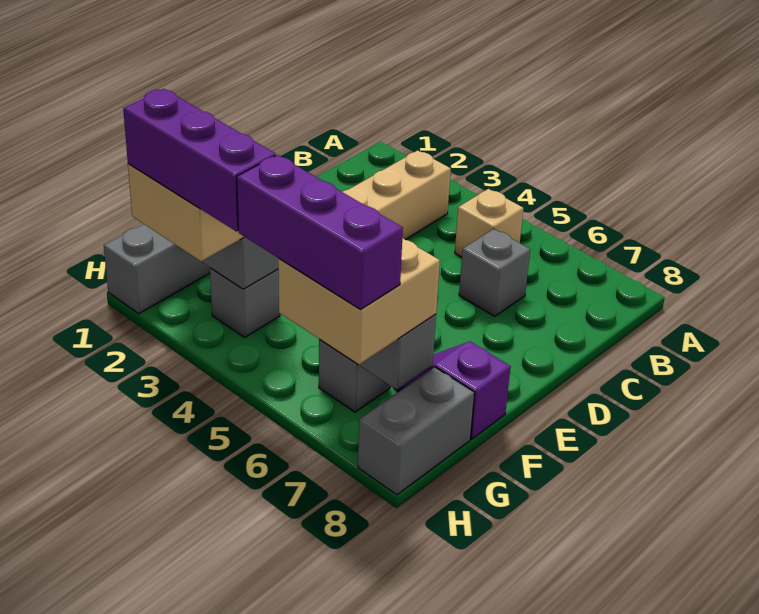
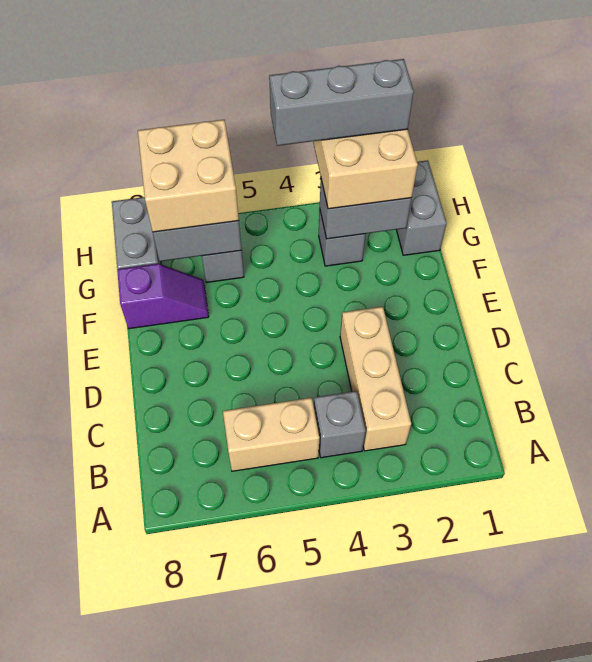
tan 1x1 brick [455,189,523,257] -> tan 1x2 brick [223,398,319,471]
grey 1x1 brick [459,229,530,316] -> grey 1x1 brick moved to [314,391,366,458]
purple 1x3 brick [123,89,276,231] -> grey 1x3 brick [269,59,414,146]
purple 1x3 brick [237,155,403,309] -> none

